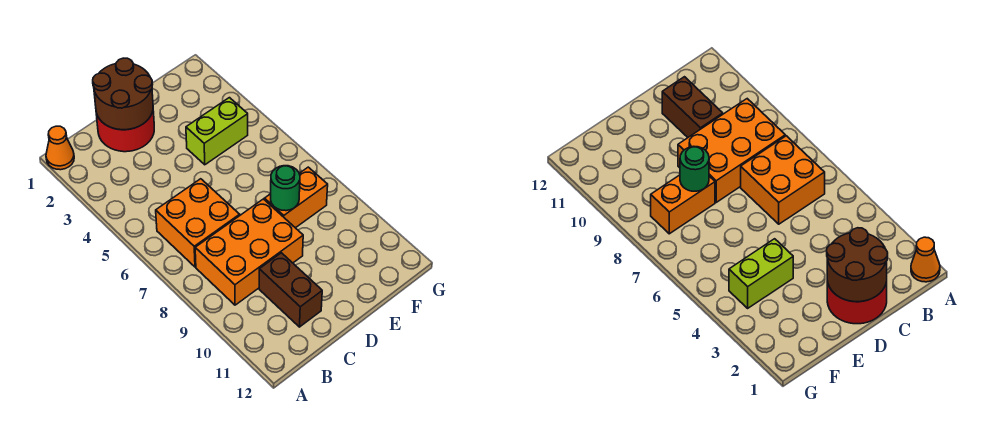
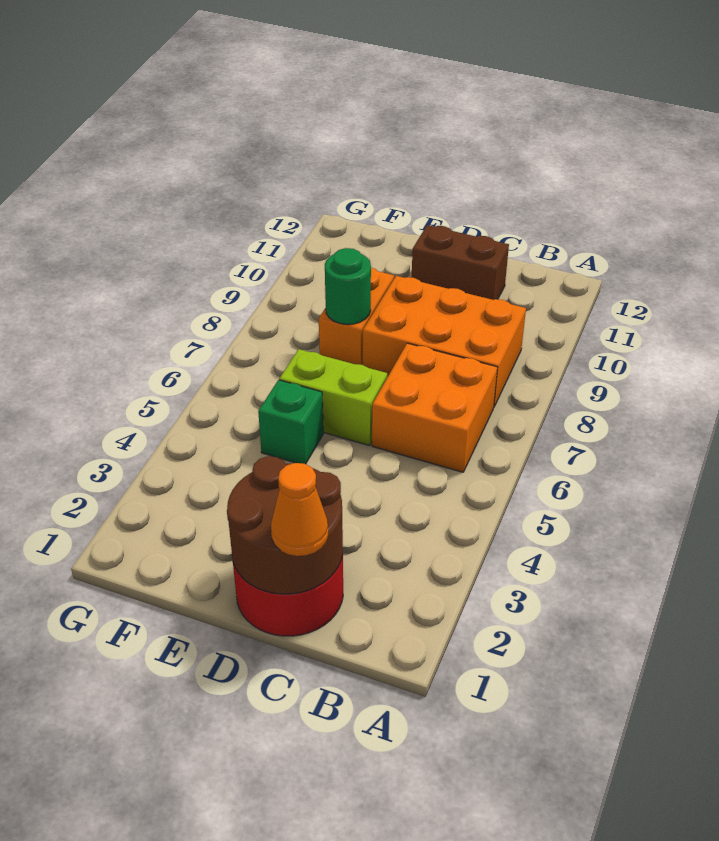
orange 1x1 cone [46,126,74,170] -> orange 1x1 cone moved to [271,463,328,556]
brown 1x2 brick [259,253,322,327] -> brown 1x2 brick turned to [412,225,509,300]
lime 1x2 brick [186,98,248,165] -> lime 1x2 brick moved to [279,349,387,446]
none -> green 1x1 brick [258,380,323,464]
orange 1x2 brick [264,167,328,228] -> orange 1x2 brick turned to [319,267,394,365]

